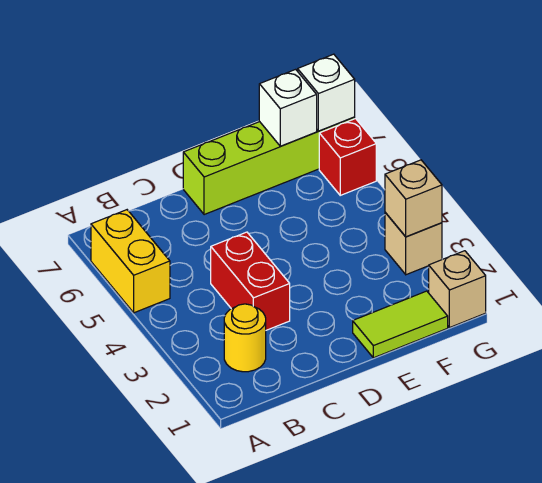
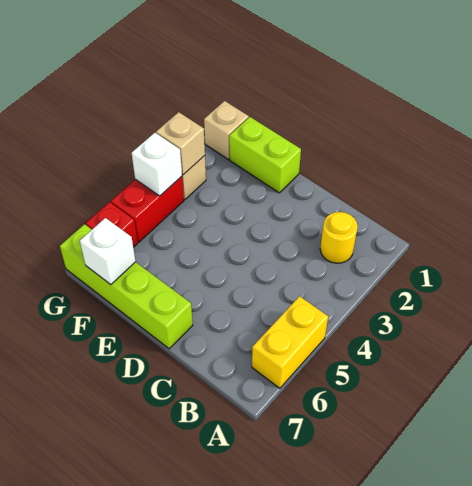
red 1x2 brick [211,232,290,330] -> red 1x2 brick moved to [111,176,184,242]
lime 1x2 tile [353,291,448,358] -> lime 1x2 brick [229,117,301,193]
white 1x1 brick [298,54,355,131] -> white 1x1 brick moved to [132,133,182,196]

